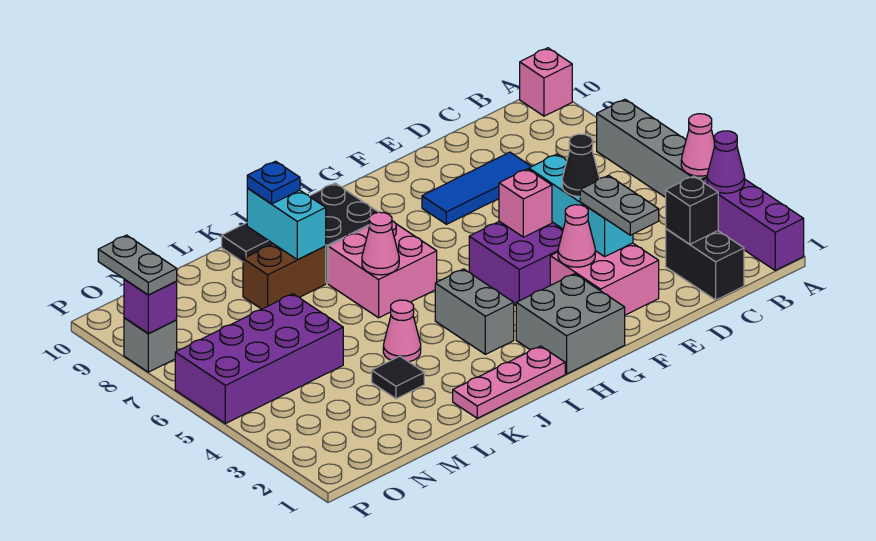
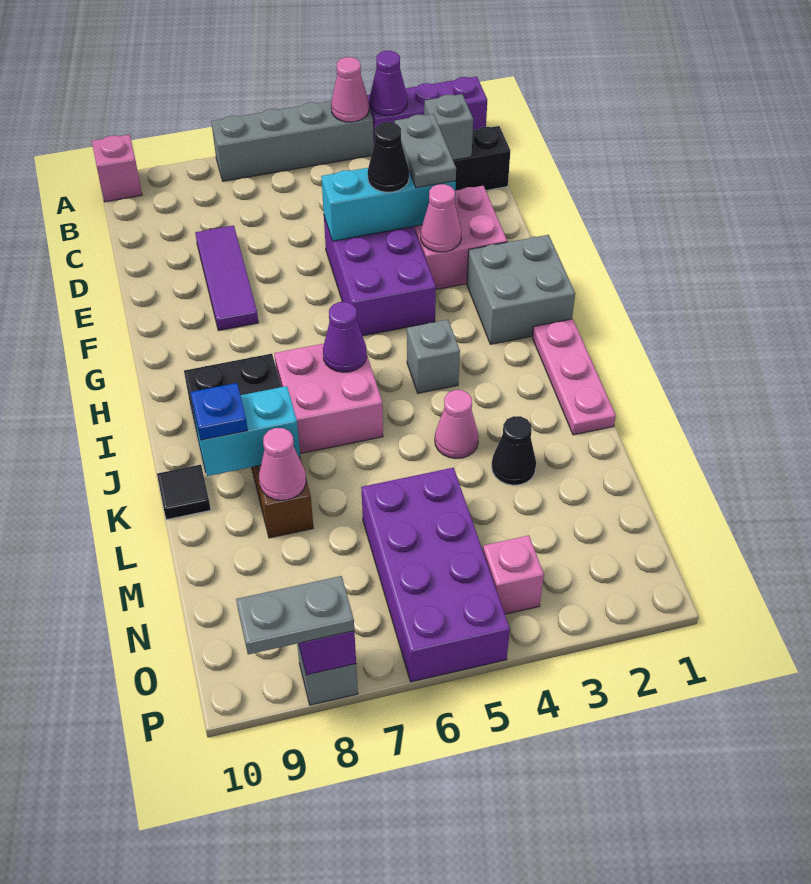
black 1x1 brick [666,176,718,244] -> grey 1x1 brick [424,94,473,160]
blue 1x3 tile [422,152,531,224] -> purple 1x3 tile [195,225,258,331]
grey 1x2 plate [580,175,659,235] -> grey 1x2 plate turned to [395,114,456,188]
pink 1x1 brick [499,169,552,237] -> pink 1x1 brick moved to [483,535,544,614]
grey 1x2 brick [435,269,514,354] -> grey 1x1 brick [407,320,460,393]
none -> purple 1x1 cone [323,302,367,372]
pink 1x1 cone [362,212,399,275] -> pink 1x1 cone moved to [259,428,306,500]
black 1x1 tile [372,356,424,399] -> black 1x1 cone [492,416,536,485]

